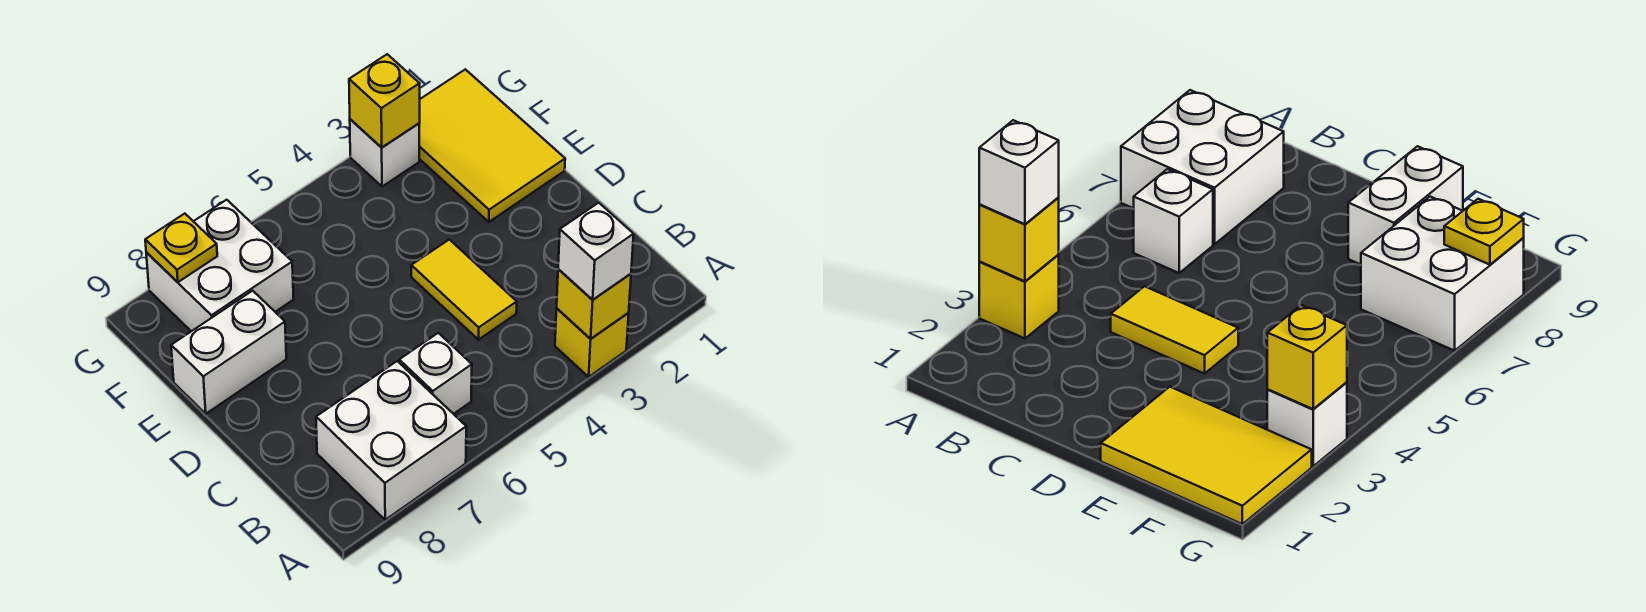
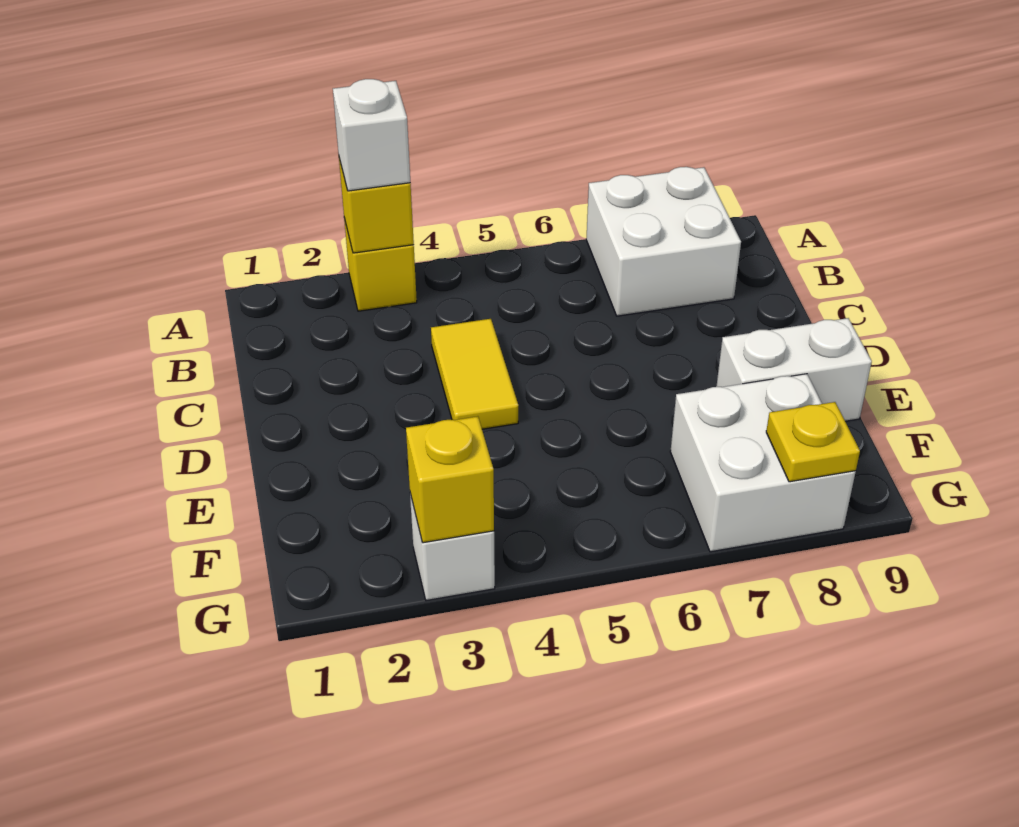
white 1x1 brick [399,333,472,414] -> none
yellow 2x3 tile [419,69,565,222] -> none

